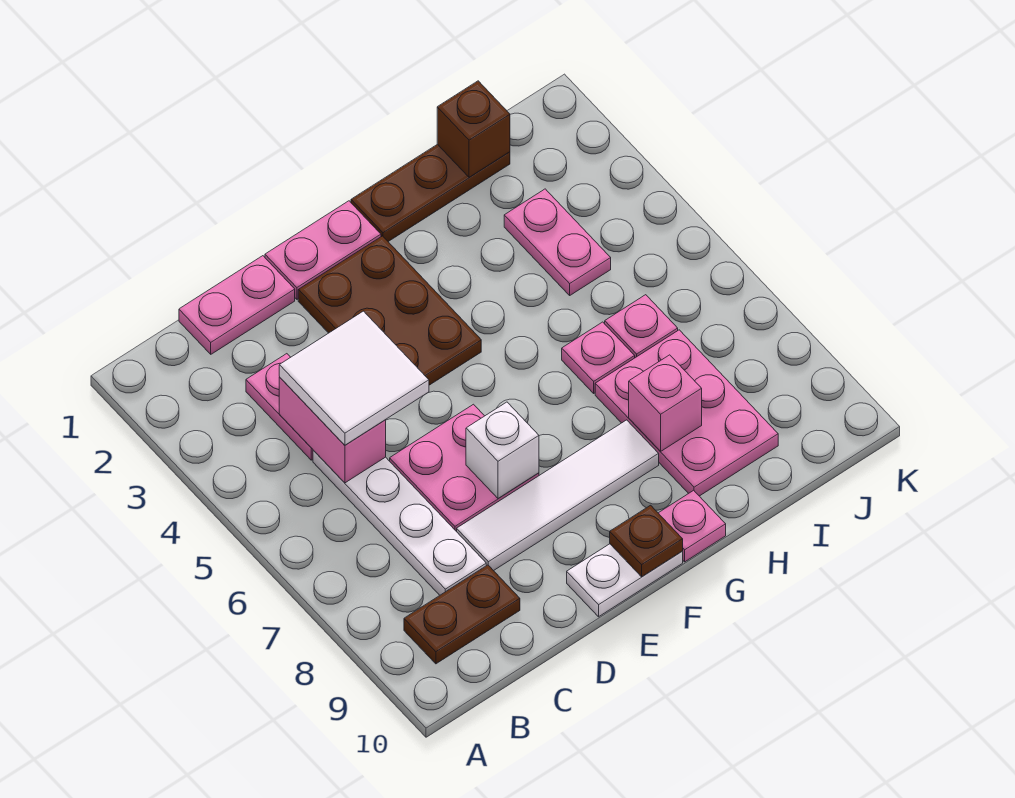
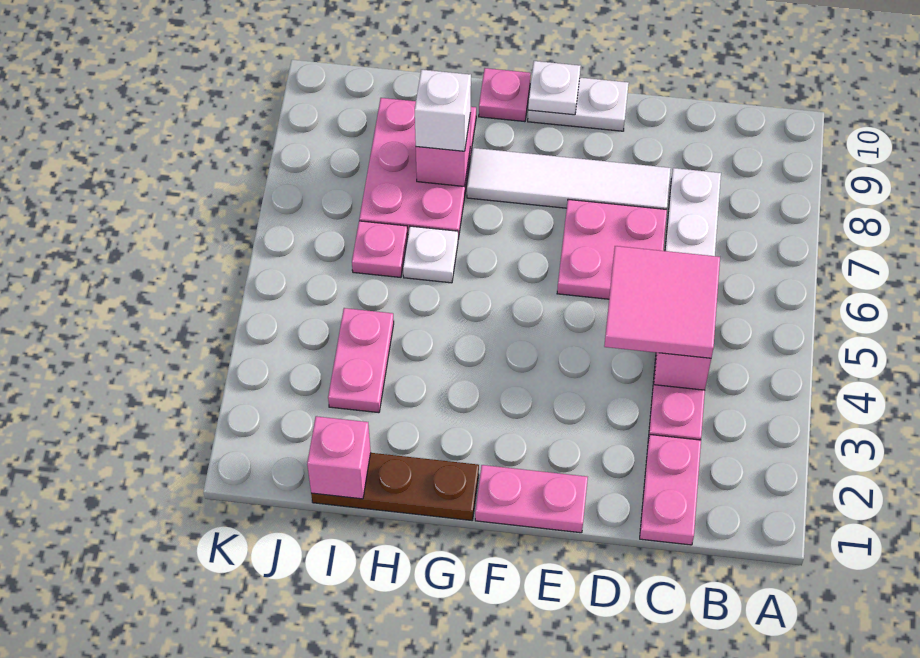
brown 1x2 plate [404,565,520,664] -> none
pink 1x2 plate [179,256,295,354] -> pink 1x2 plate turned to [640,435,701,545]
white 2x2 tile [279,311,429,445] -> pink 2x2 tile [604,246,720,358]
brown 2x3 plate [298,236,481,385] -> none
white 1x1 brick [466,402,539,499] -> white 1x1 brick moved to [415,70,471,151]
brown 1x1 plate [610,505,683,577] -> white 1x1 plate [528,61,581,115]
pink 1x1 plate [562,322,635,393] -> white 1x1 plate [403,226,458,283]
brown 1x1 brick [437,81,510,177] -> pink 1x1 brick [307,416,371,499]

